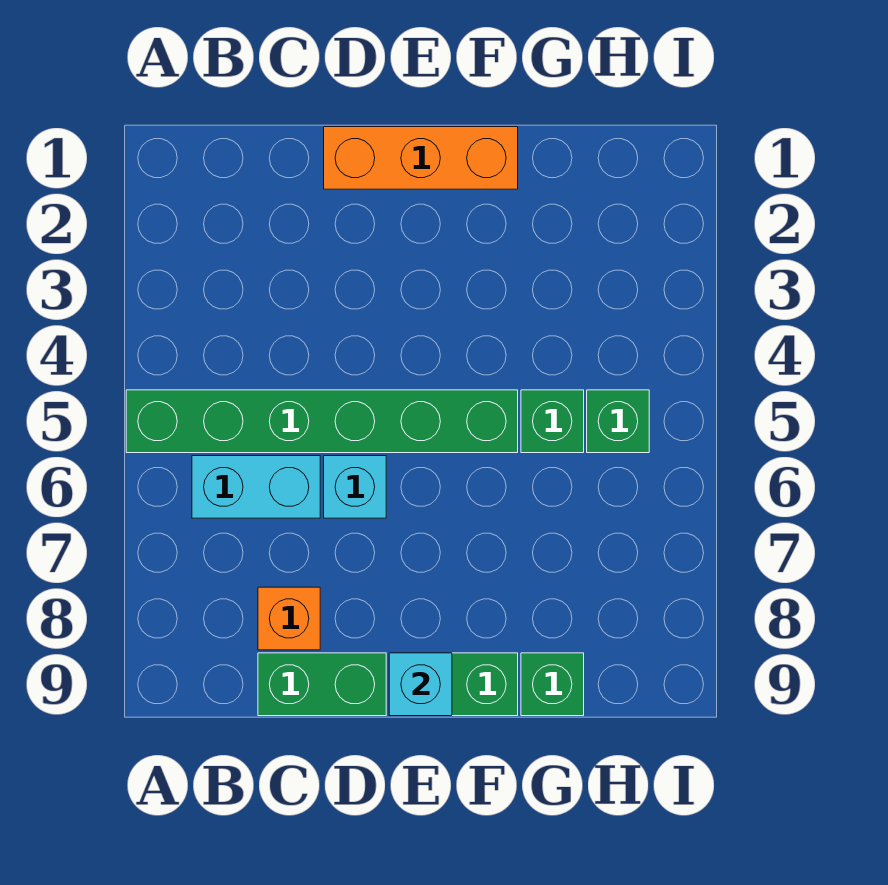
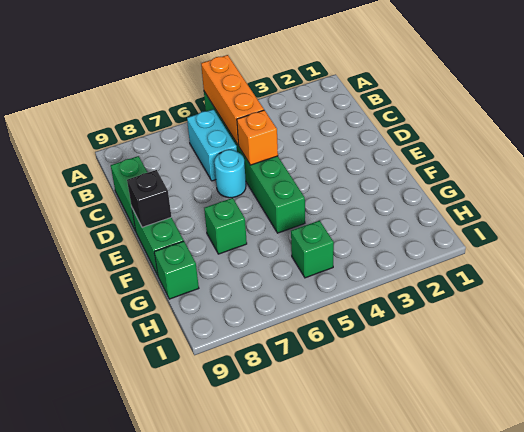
orange 1x1 brick [258,587,320,650] -> orange 1x1 brick moved to [237,110,278,165]
orange 1x3 brick [324,127,518,189] -> orange 1x3 brick moved to [201,55,264,145]
cyan 1x1 brick [324,456,386,518] -> cyan 1x1 round brick [214,150,246,198]
cyan 1x1 brick [389,653,452,716] -> black 1x1 brick [127,170,171,227]
green 1x1 brick [521,390,584,453] -> green 1x1 brick moved to [204,198,247,254]

